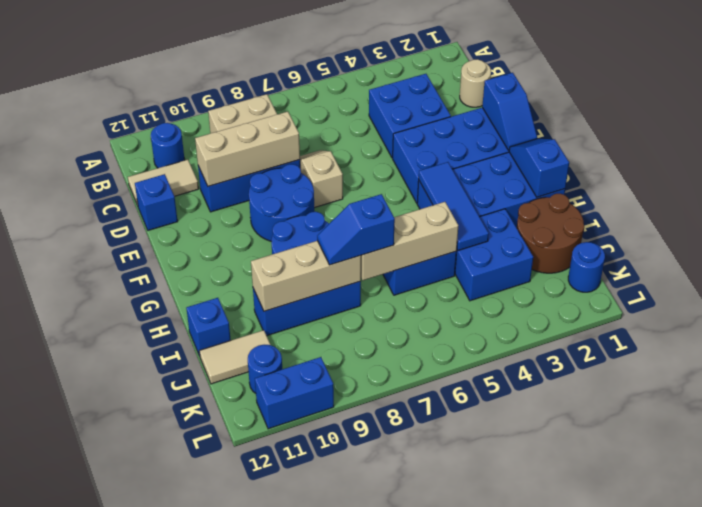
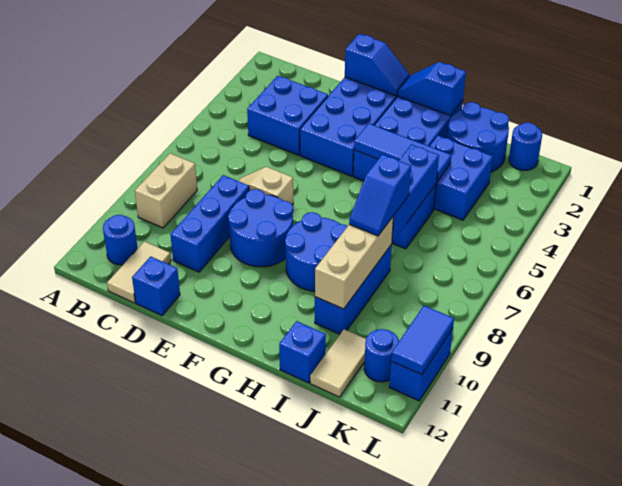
tan 1x1 round brick [460,59,491,107] -> none
tan 1x3 brick [195,112,300,186] -> none
brown 2x2 round brick [517,194,584,273] -> blue 2x2 round brick [447,102,509,172]
tan 1x3 brick [361,202,458,281] -> blue 1x3 brick [392,144,439,243]
none -> blue 1x2 tile [391,306,454,375]

